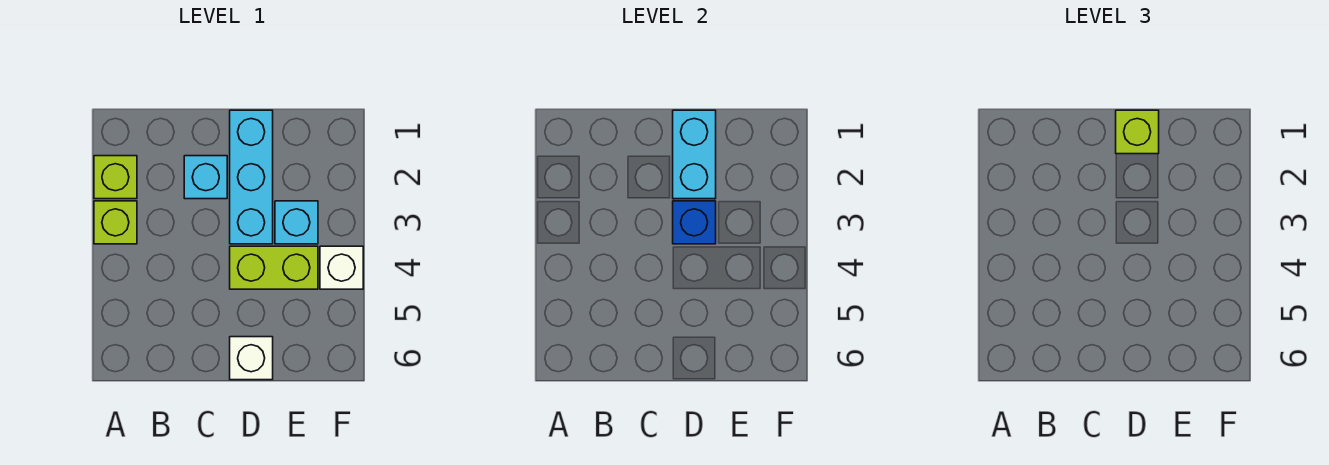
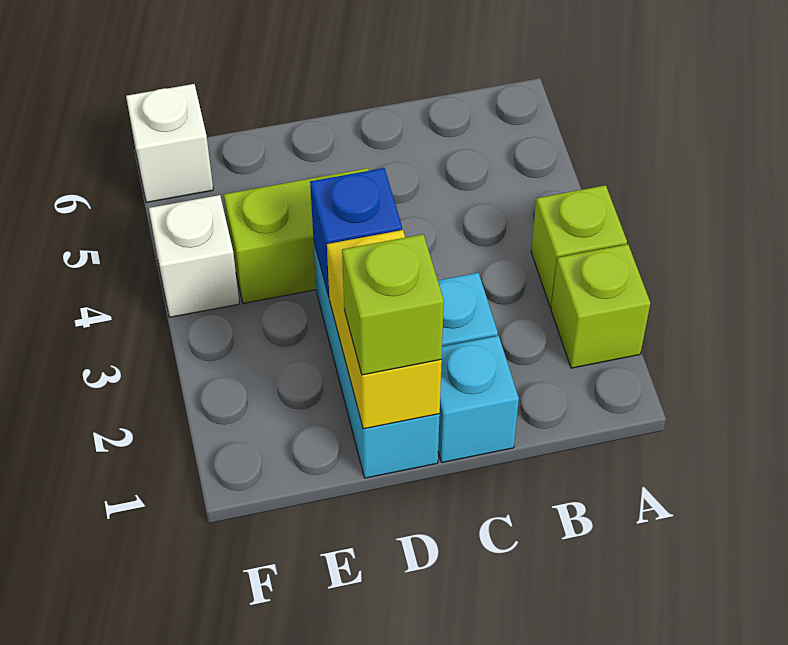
cyan 1x2 brick [673,110,716,199] -> yellow 1x2 brick [327,230,442,429]
white 1x1 brick [230,337,273,380] -> white 1x1 brick moved to [126,84,213,202]
cyan 1x1 brick [275,201,318,244] -> cyan 1x1 brick moved to [438,336,519,462]

